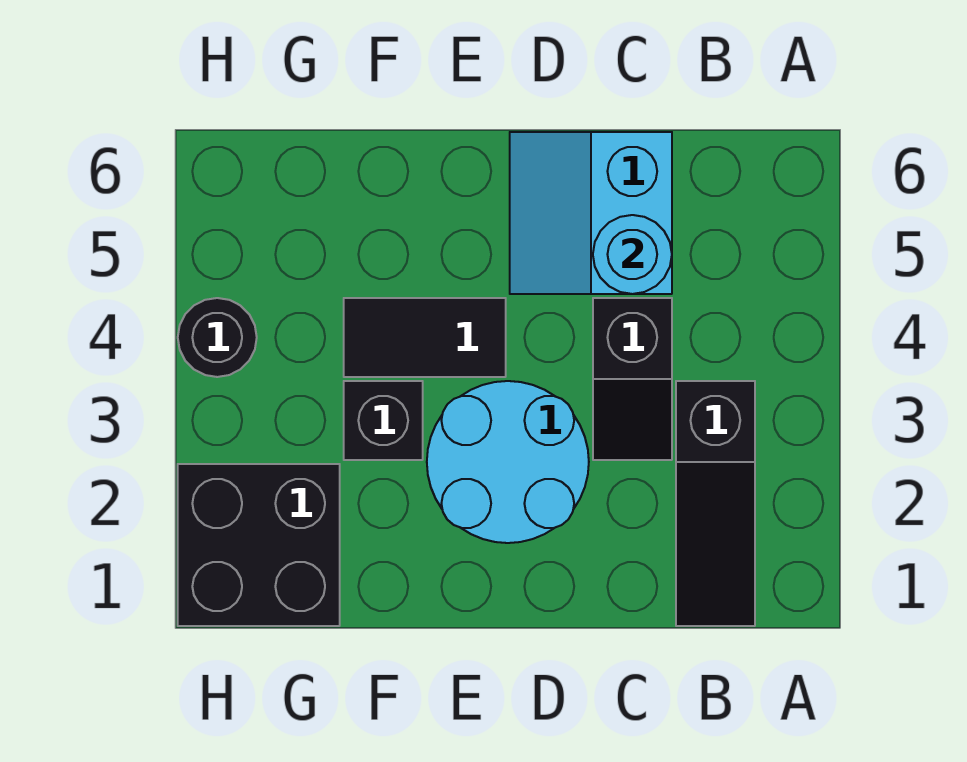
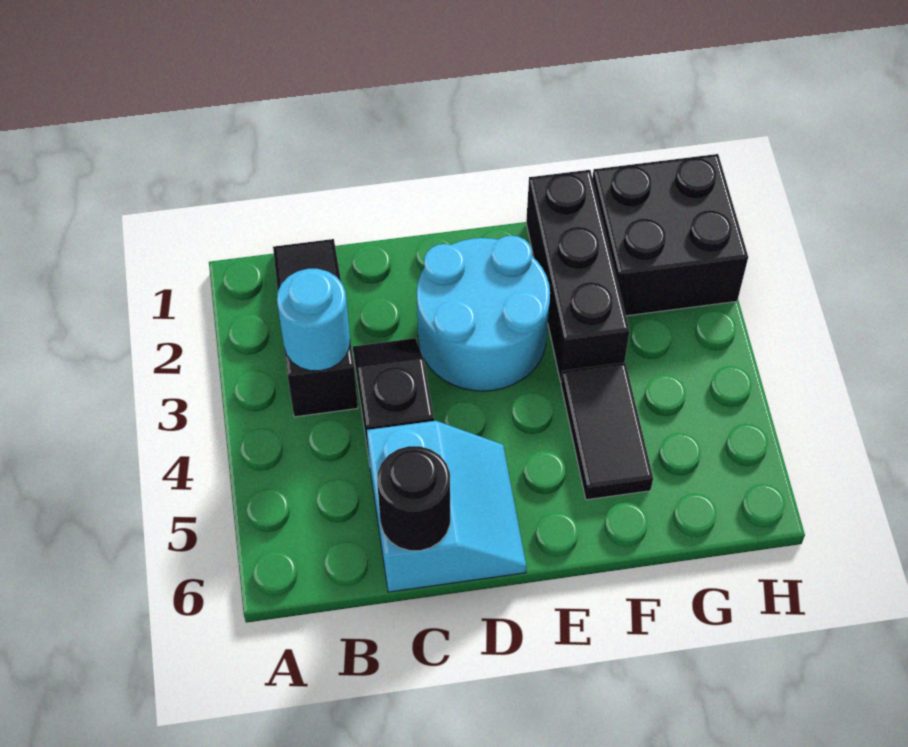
cyan 1x1 round brick [593,215,672,294] -> cyan 1x1 round brick moved to [277,269,350,371]
black 1x2 tile [344,298,506,377] -> black 1x2 tile turned to [561,363,653,500]
black 1x1 brick [344,381,423,460] -> black 1x3 brick [526,170,629,381]
black 1x1 round brick [178,298,257,377] -> black 1x1 round brick moved to [377,446,450,551]

